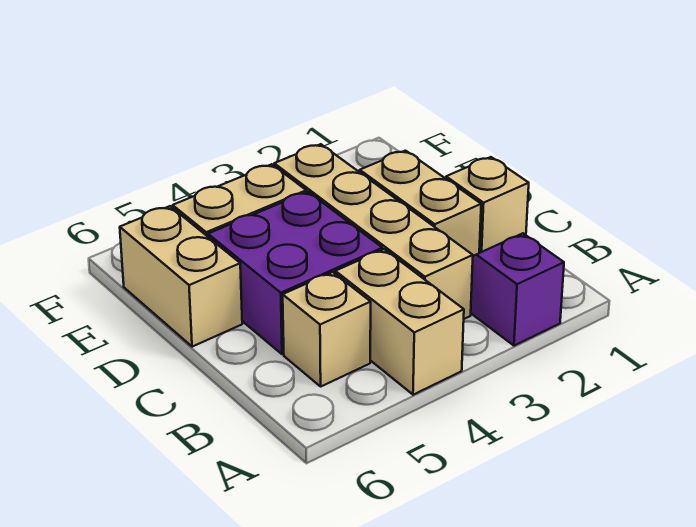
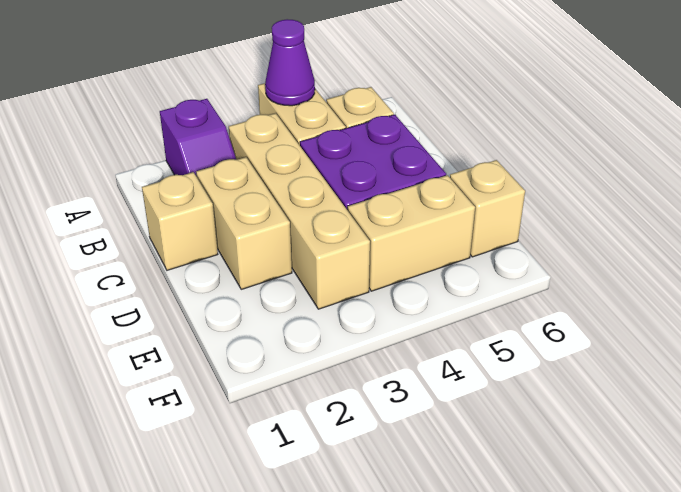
none -> purple 1x1 cone [265,19,315,106]
tan 1x2 brick [120,206,242,347] -> tan 1x1 brick [450,160,525,257]

